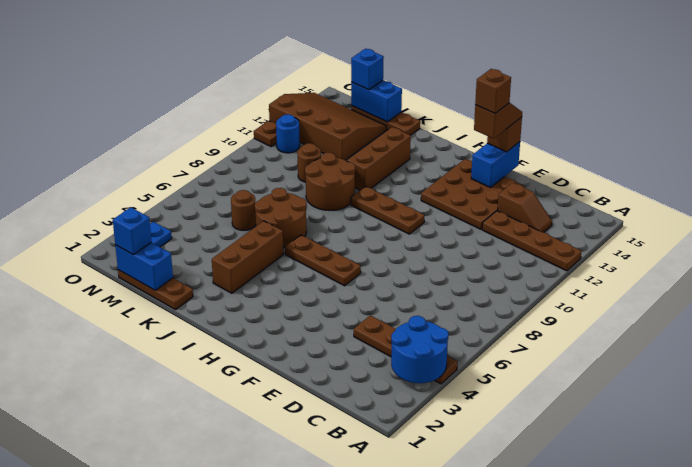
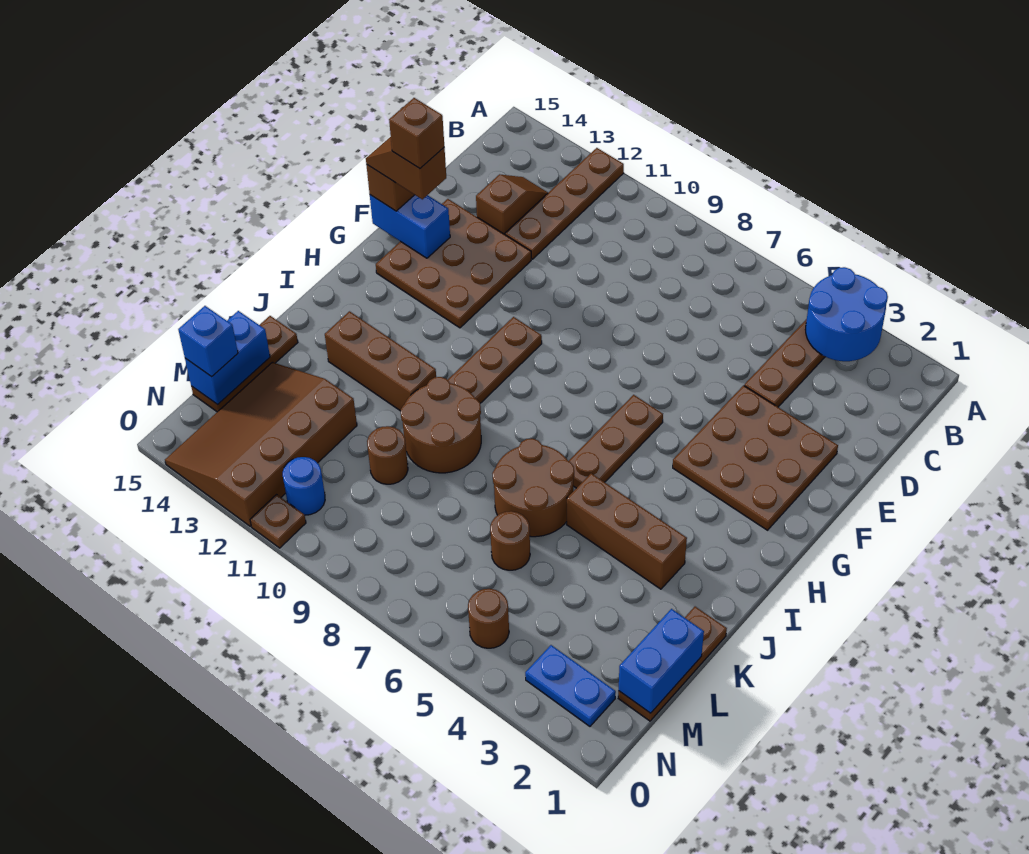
none -> brown 3x3 plate [673,386,838,530]
blue 1x1 brick [113,207,151,255] -> none
none -> brown 1x1 round brick [468,589,509,648]

